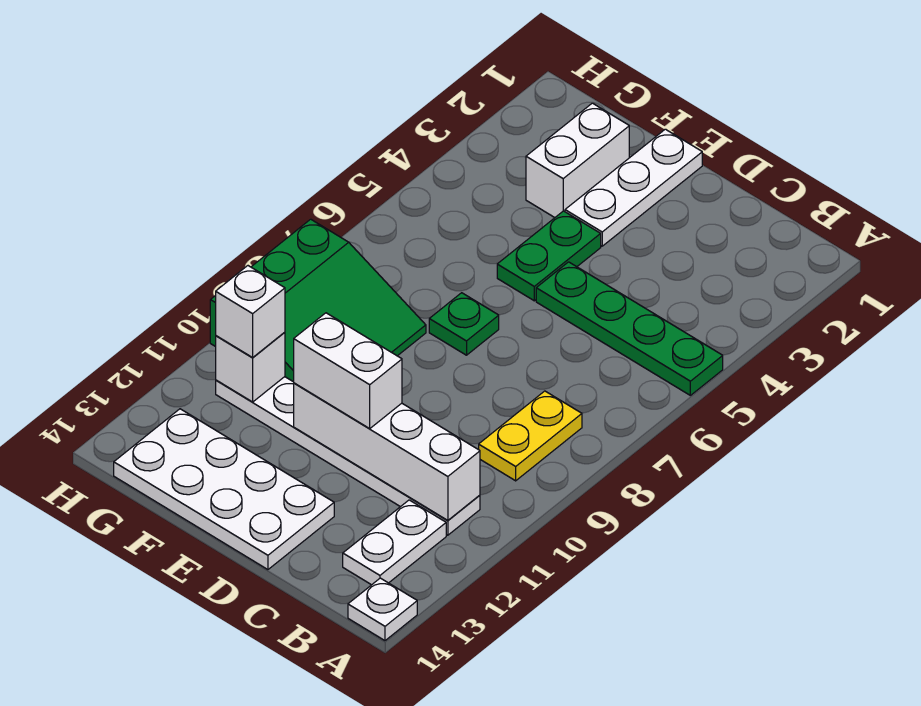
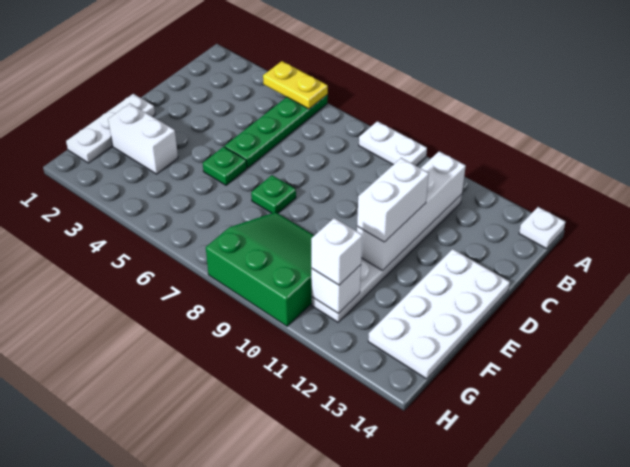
yellow 1x2 plate [479,391,582,481] -> yellow 1x2 plate moved to [263,61,328,109]
white 1x2 plate [343,500,446,585] -> white 1x2 plate moved to [359,121,427,166]
white 1x3 plate [565,129,702,246] -> white 1x3 plate turned to [66,94,155,163]
green 1x2 plate [497,211,601,301] -> green 1x1 plate [203,147,247,185]

